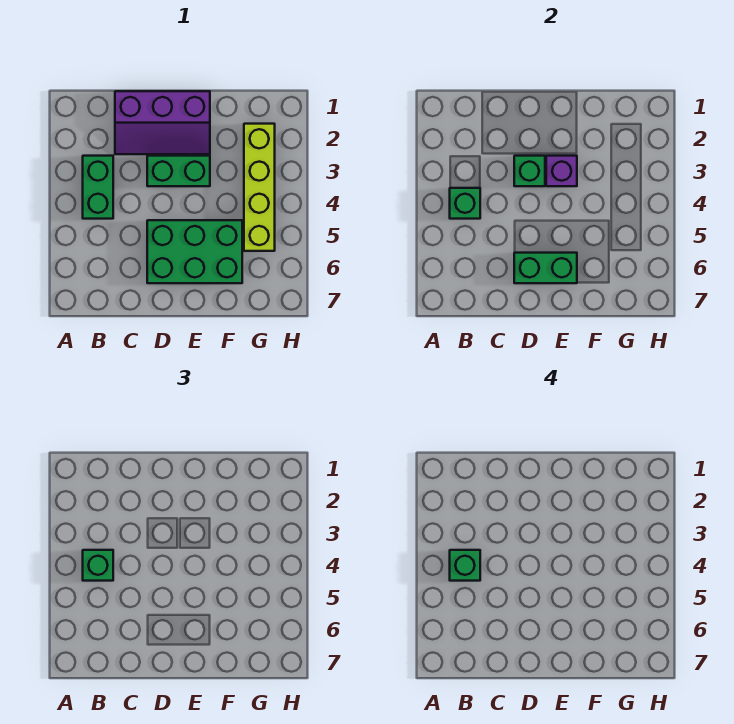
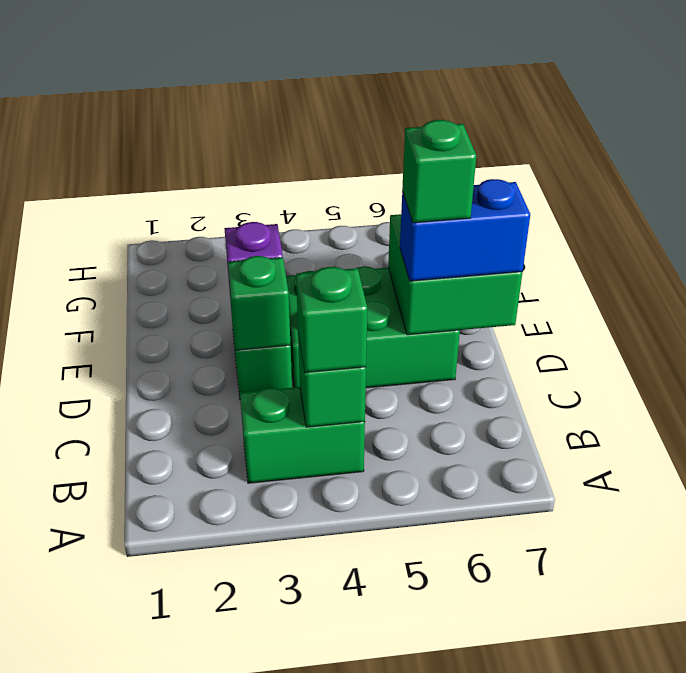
green 1x1 brick [450,550,480,581] -> green 1x1 brick moved to [402,120,476,223]
purple 2x3 slope [115,91,210,154] -> none
green 2x3 brick [147,220,242,283] -> green 2x3 brick turned to [286,267,460,388]
green 1x2 brick [514,253,577,283] -> green 2x2 brick [388,214,522,335]
none -> blue 1x2 brick [400,179,530,281]
lime 1x4 brick [244,124,275,251] -> none

